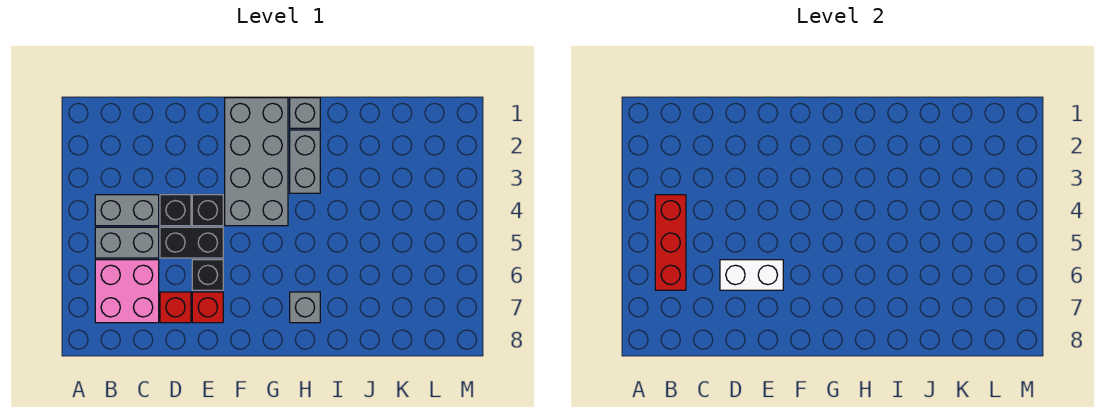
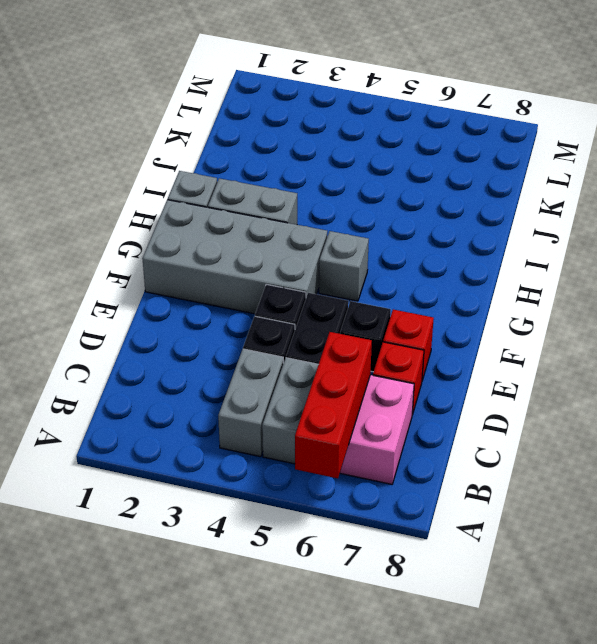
red 1x3 brick [655,195,686,290] -> red 1x3 brick turned to [295,332,372,478]
white 1x2 brick [720,260,783,290] -> none
grey 1x1 brick [290,292,320,323] -> grey 1x1 brick moved to [319,231,369,301]

